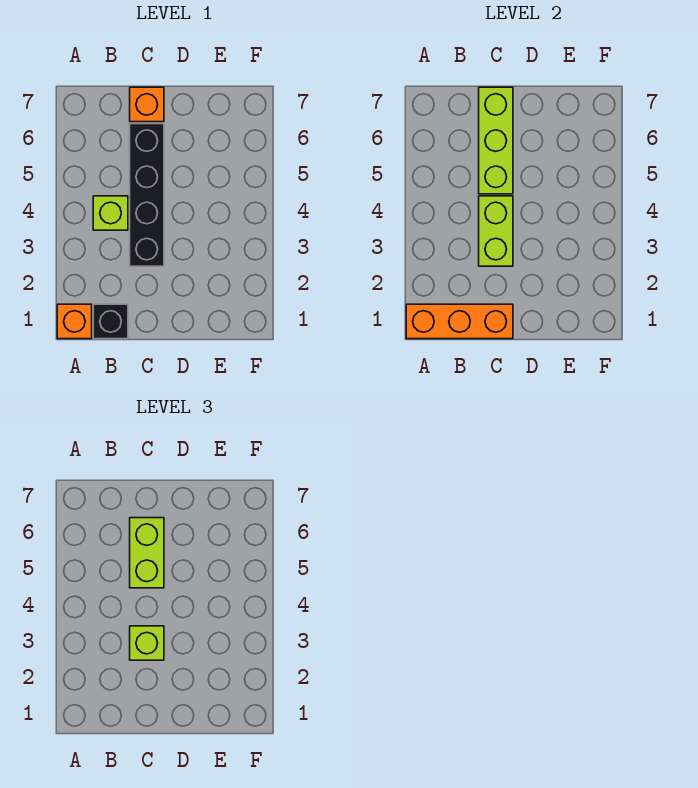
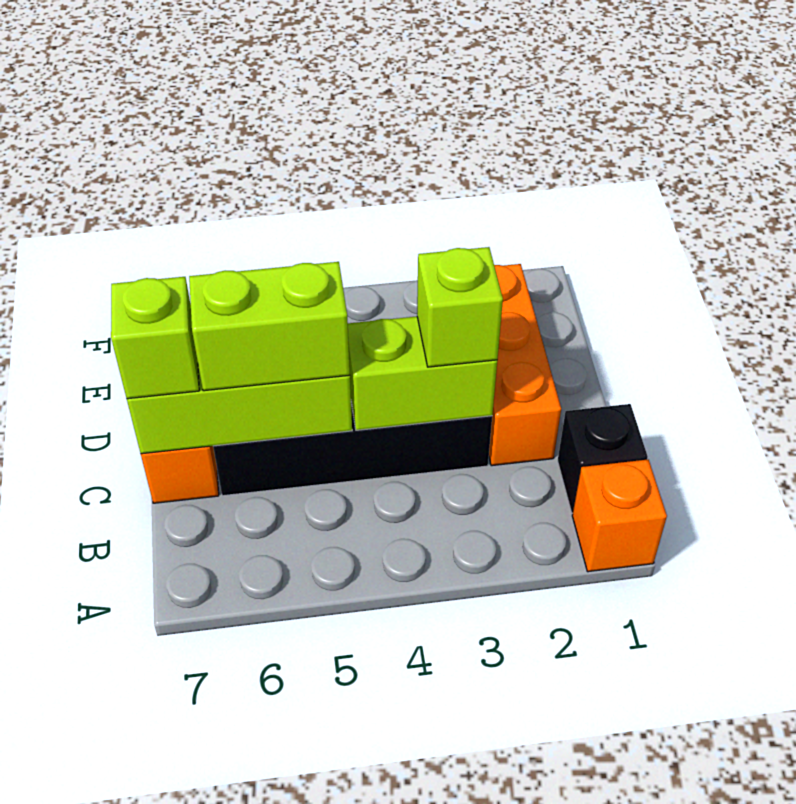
orange 1x3 brick [406,304,513,339] -> orange 1x3 brick moved to [489,264,561,466]
lime 1x1 brick [93,196,128,230] -> lime 1x1 brick moved to [111,277,199,399]

